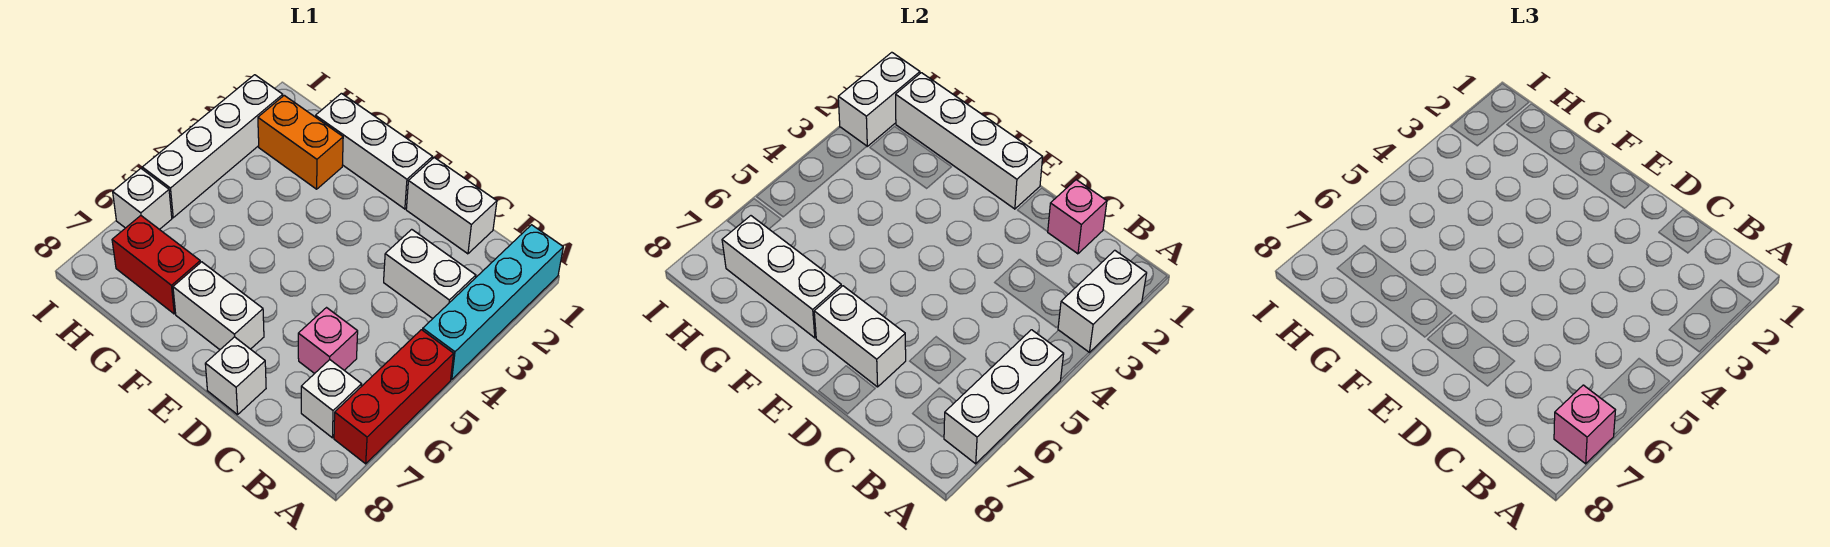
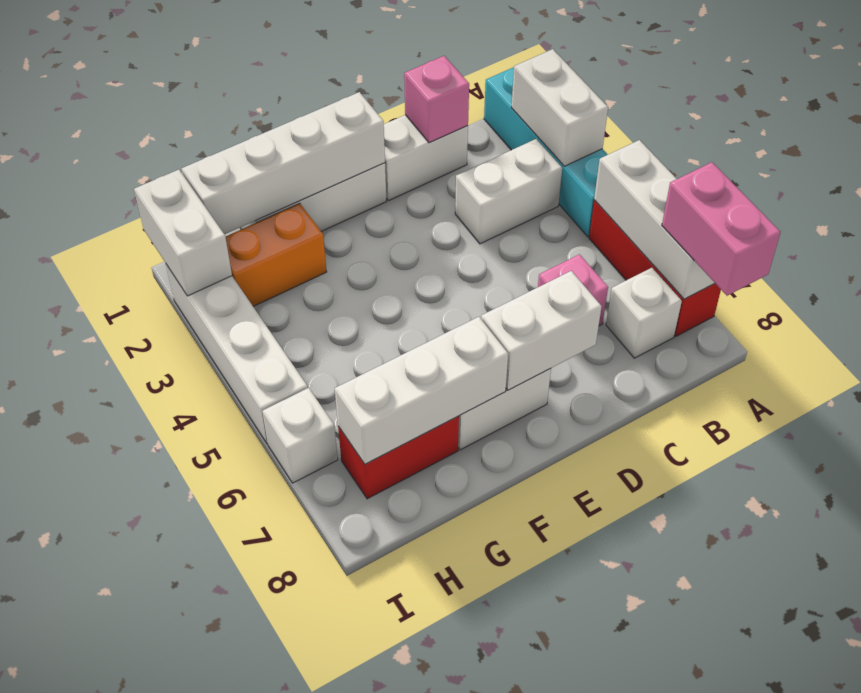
pink 1x1 brick [1554,385,1615,464] -> pink 1x2 brick [662,162,781,296]
white 1x1 brick [205,337,266,415] -> none

